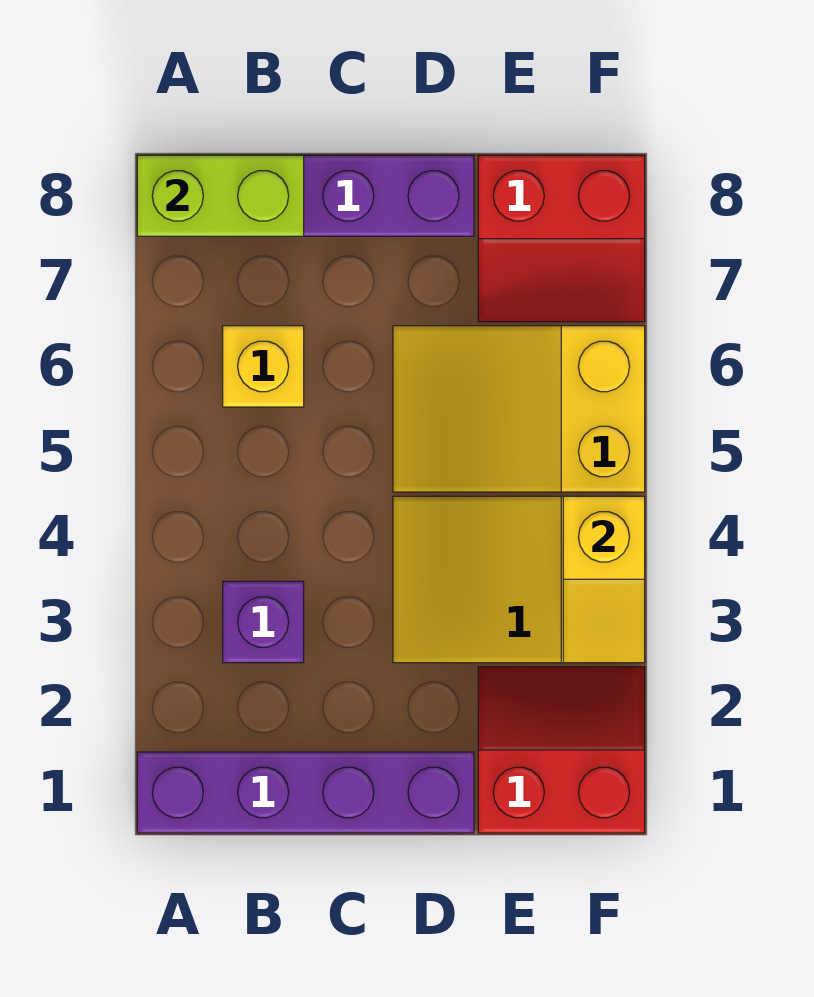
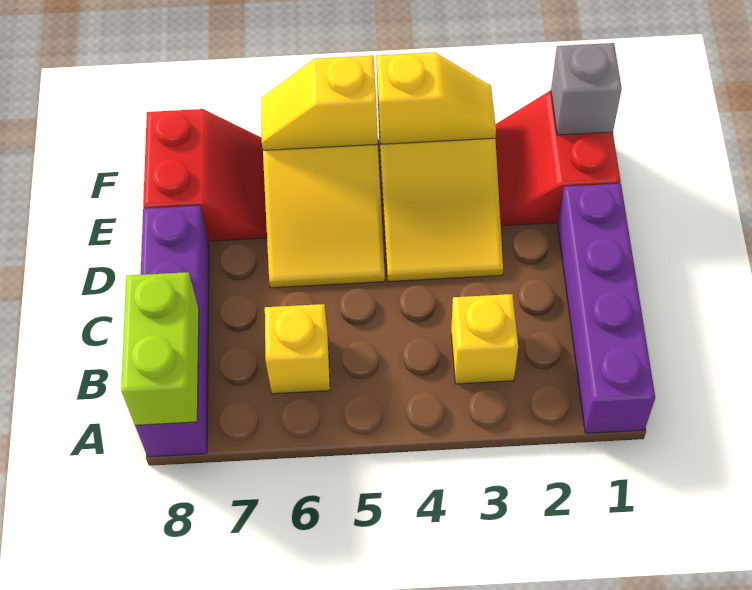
purple 1x1 brick [223,581,304,663] -> yellow 1x1 brick [451,294,518,384]
none -> grey 1x1 brick [551,43,622,135]
none -> yellow 1x2 slope [261,56,378,150]

